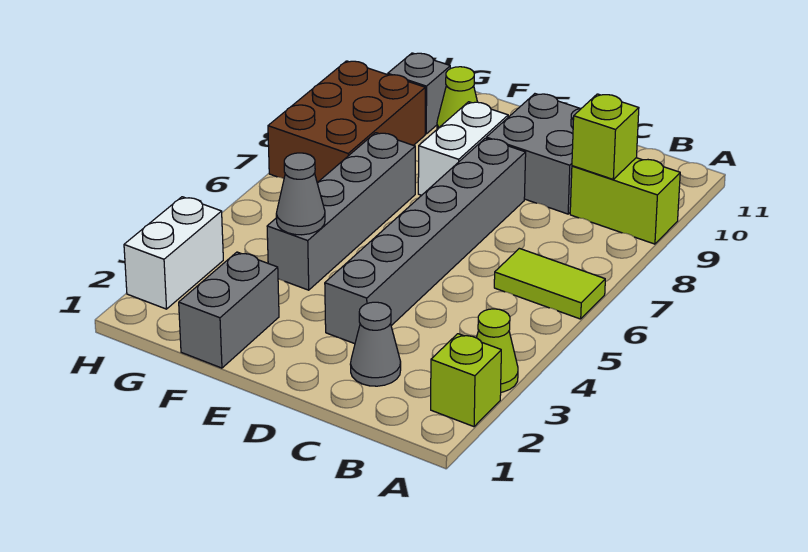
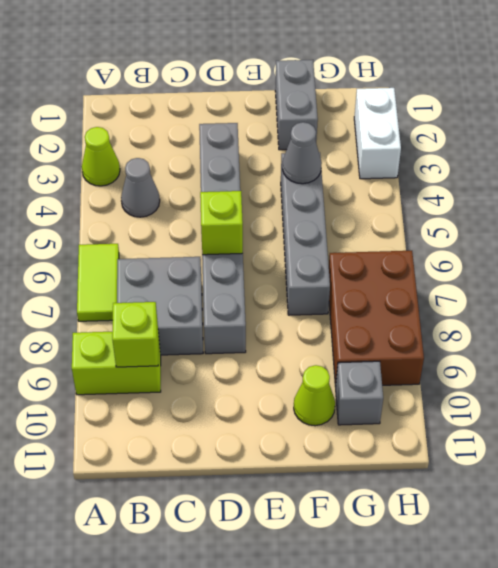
lime 1x1 brick [431,334,501,427] -> lime 1x1 brick moved to [200,191,243,255]
lime 1x2 tile [494,248,605,319] -> lime 1x2 tile turned to [77,244,119,321]
grey 1x1 cone [350,302,401,386] -> grey 1x1 cone moved to [121,158,160,217]
grey 2x2 brick [486,94,581,214] -> grey 2x2 brick moved to [117,257,203,355]
white 1x2 brick [418,102,508,195] -> none

